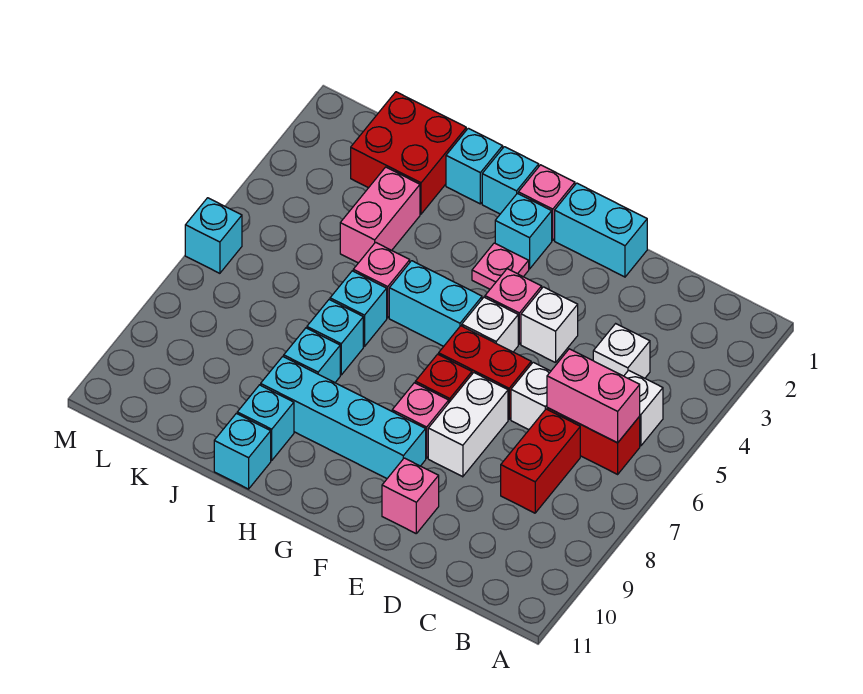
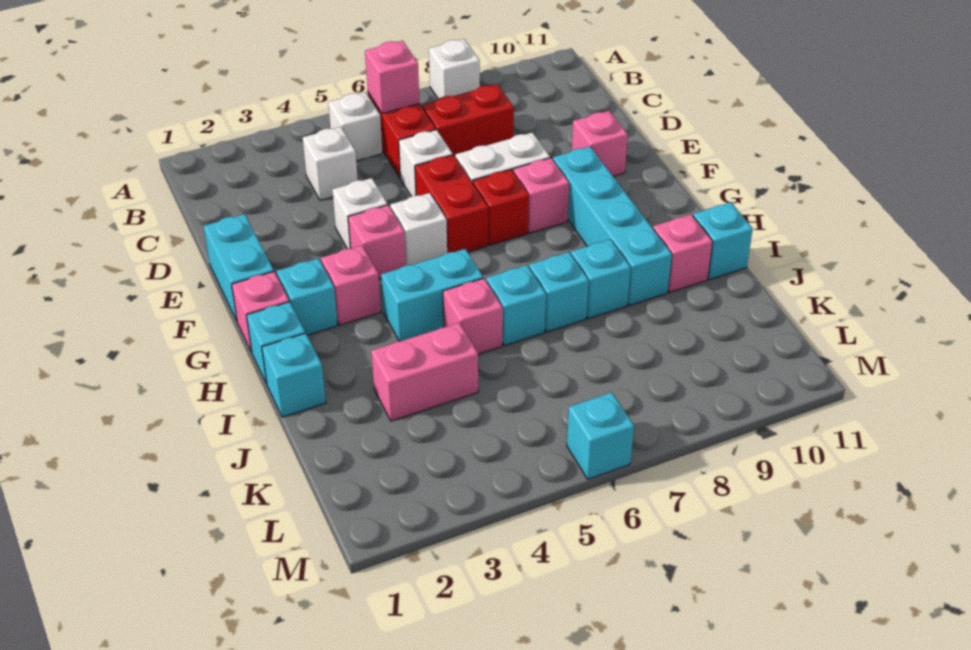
none -> white 1x1 brick [429,39,480,99]
pink 1x2 brick [547,349,640,443] -> pink 1x1 brick [365,41,420,114]
pink 1x1 plate [472,243,529,289] -> pink 1x1 brick [321,246,381,325]
cyan 1x2 brick [389,261,482,346] -> cyan 1x2 brick turned to [381,249,483,341]
cyan 1x1 brick [237,385,294,460] -> pink 1x1 brick [653,214,713,292]
red 2x2 brick [351,92,466,214] -> none

